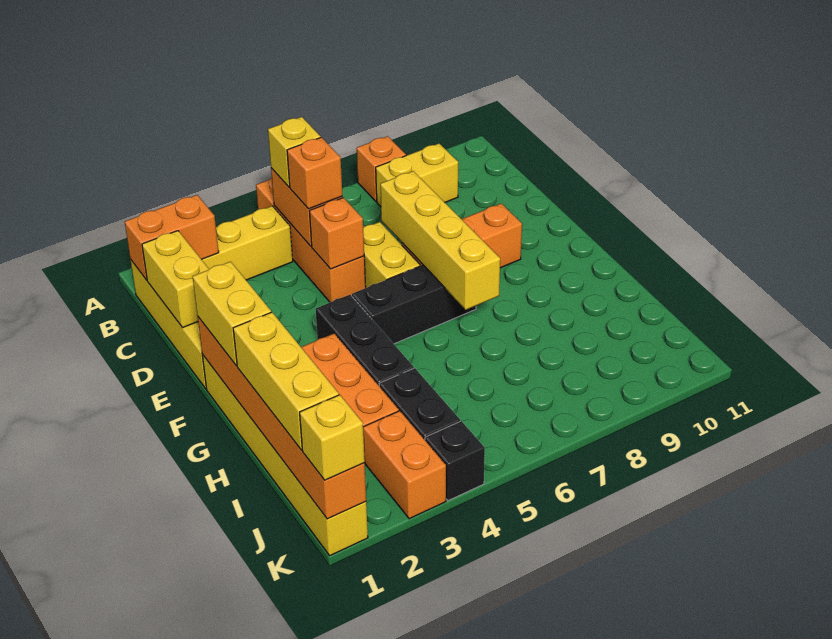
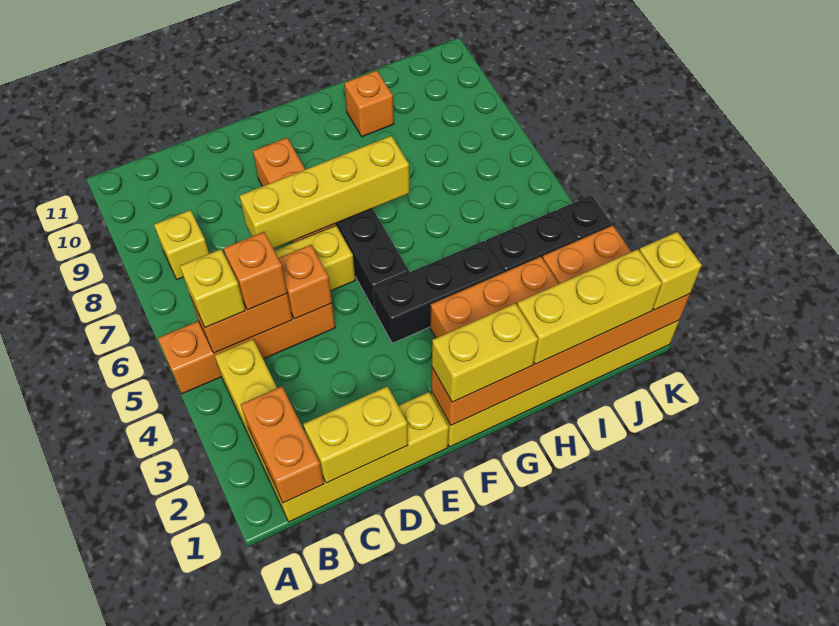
orange 1x1 brick [357,136,406,202] -> orange 1x1 brick moved to [344,70,394,137]
yellow 1x2 brick [376,144,458,207] -> yellow 1x1 brick [154,210,209,280]

